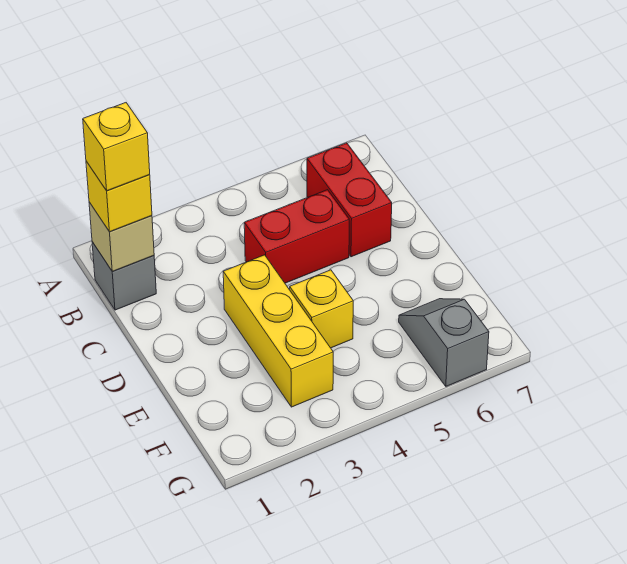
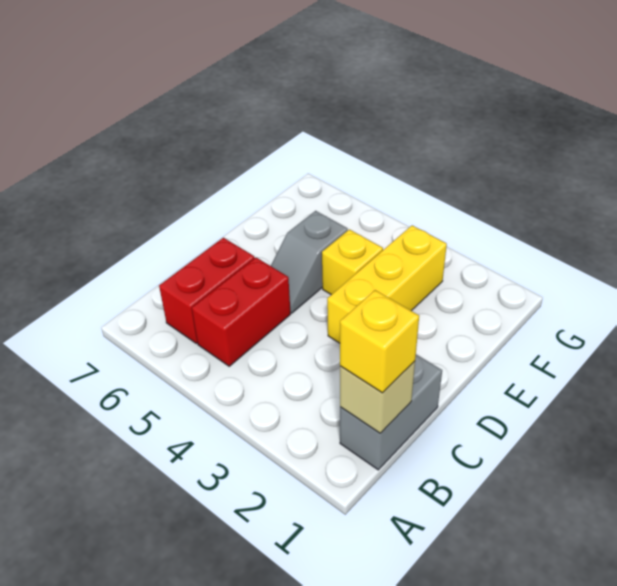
grey 1x1 brick [92,242,156,310] -> grey 1x2 brick [340,354,442,470]
yellow 1x1 brick [83,103,150,191] -> none
red 1x2 brick [244,190,349,283] -> red 1x2 brick turned to [192,257,291,366]
grey 1x2 slope [399,299,489,386] -> grey 1x2 slope moved to [271,211,348,313]

